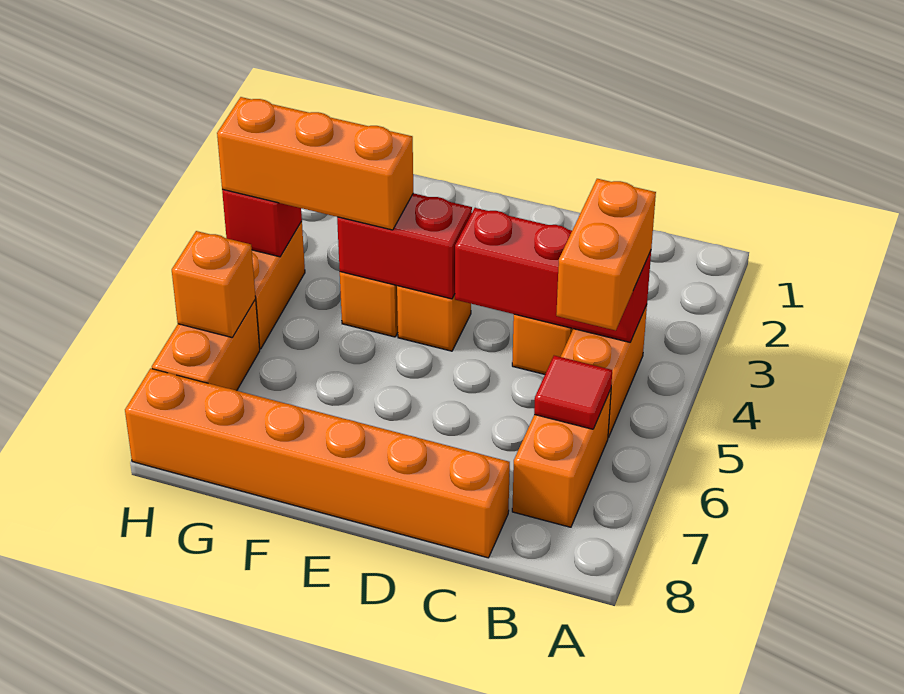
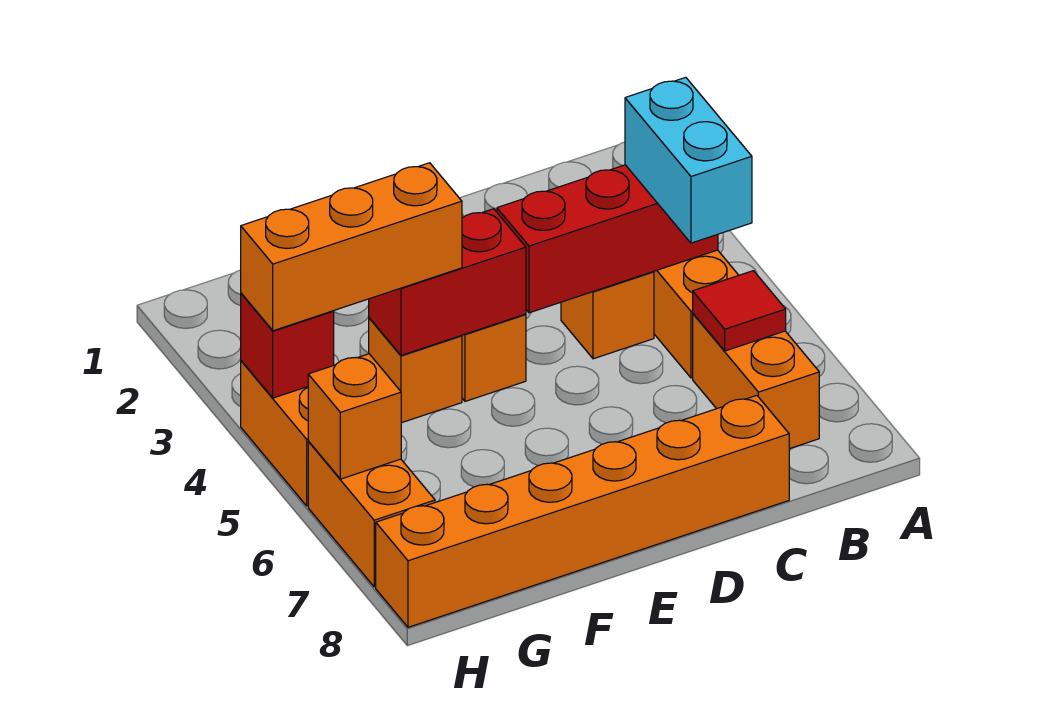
orange 1x2 brick [556,179,656,330] -> cyan 1x2 brick [625,77,752,243]

